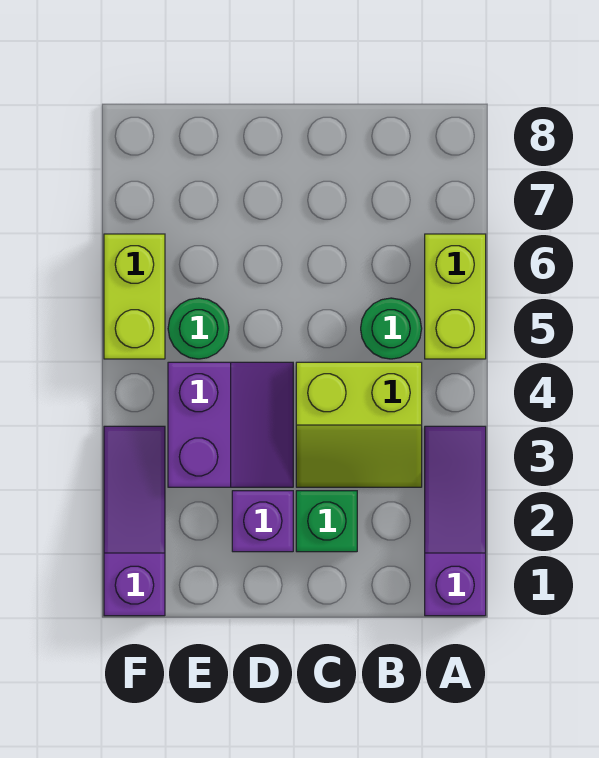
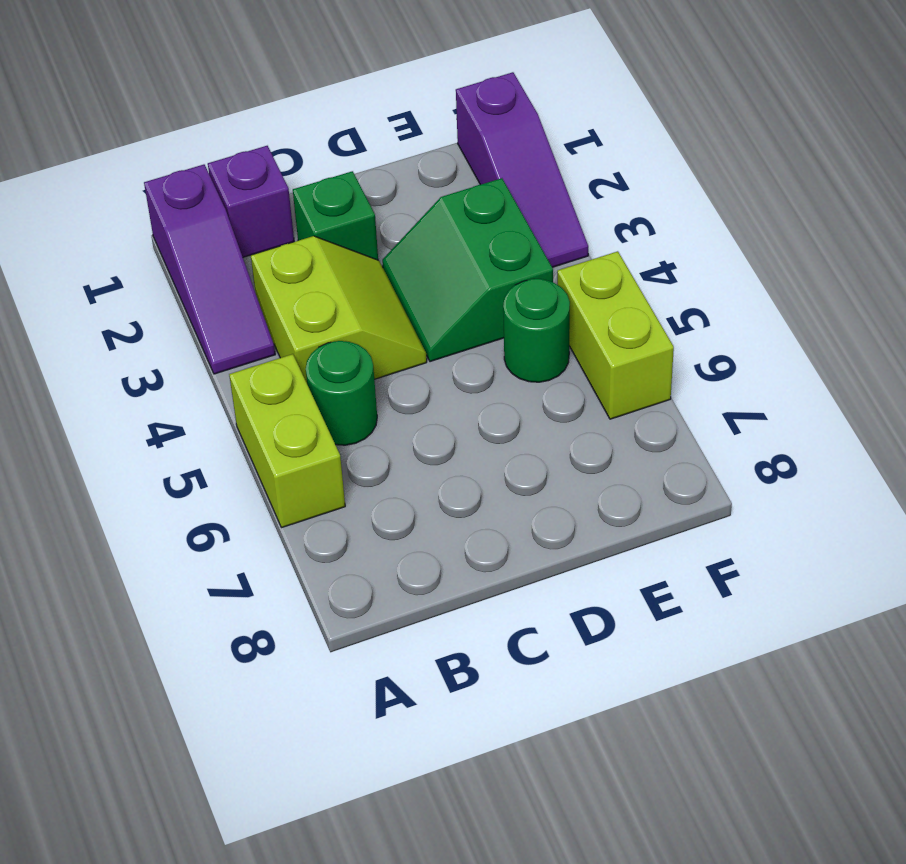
lime 2x2 slope [296,362,422,487] -> lime 2x2 slope turned to [251,236,427,383]
purple 1x1 brick [232,491,293,552] -> purple 1x1 brick moved to [208,146,294,257]
purple 2x2 slope [168,362,293,487] -> green 2x2 slope [382,178,553,362]

